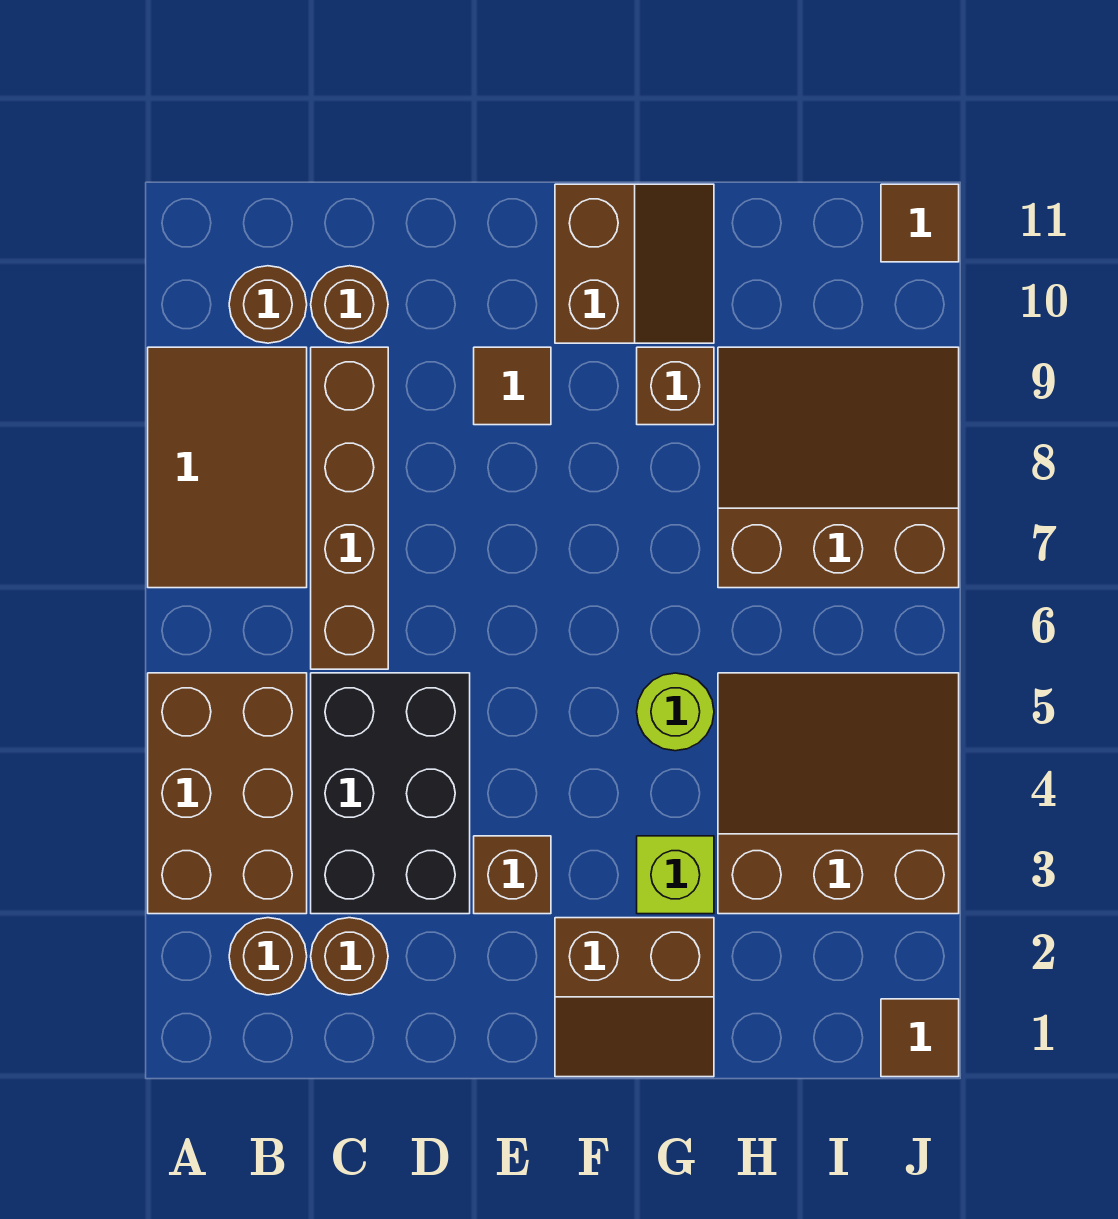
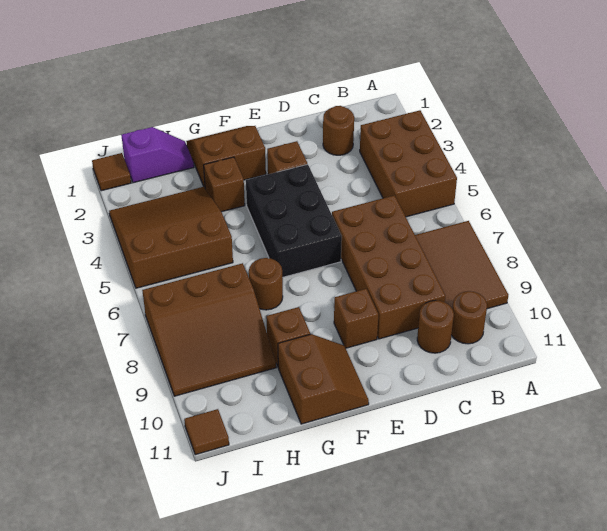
brown 1x1 round brick [229,918,307,995] -> brown 1x1 round brick moved to [249,258,283,310]
black 2x3 brick [311,673,470,914] -> black 2x3 brick moved to [246,164,342,277]
brown 1x4 brick [311,347,388,669] -> brown 2x4 brick [332,195,445,339]
brown 1x1 tile [474,347,551,425] -> brown 1x1 brick [334,289,378,348]
brown 2x2 slope [555,184,714,343] -> brown 2x2 slope turned to [278,334,369,424]
lime 1x1 brick [637,836,714,914] -> brown 1x1 brick [204,157,245,212]
lime 1x1 round brick [637,673,714,751] -> none
none -> purple 1x2 slope [121,127,194,183]
brown 3x3 slope [718,673,959,914] -> brown 3x3 slope turned to [109,187,233,288]

